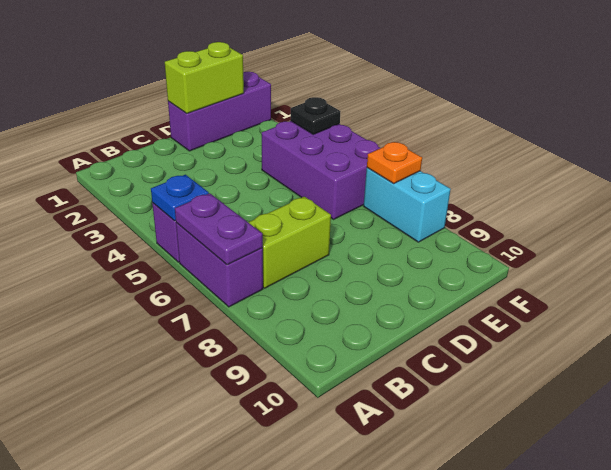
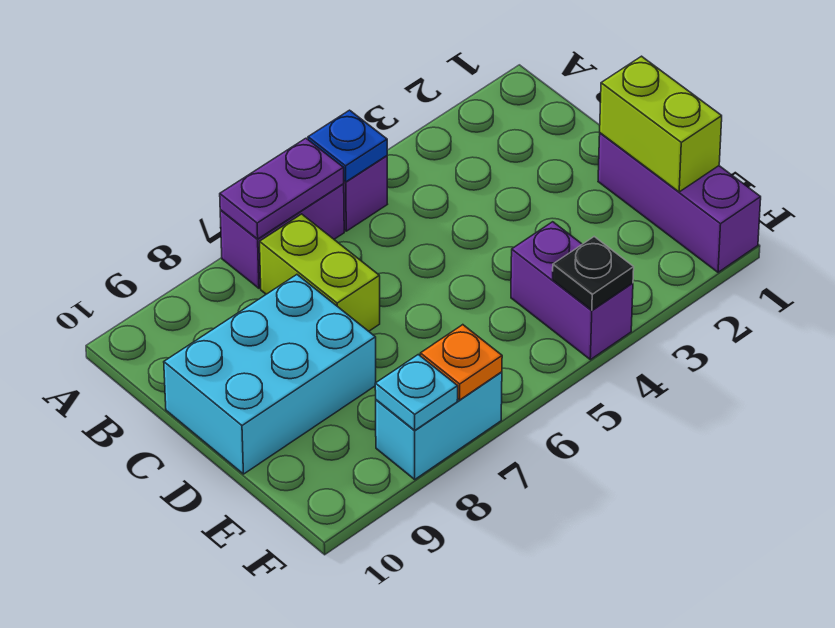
none -> cyan 2x3 brick [164,275,376,474]
purple 2x3 brick [262,121,380,219] -> purple 1x2 brick [511,222,633,360]
none -> cyan 1x1 plate [375,355,458,430]

